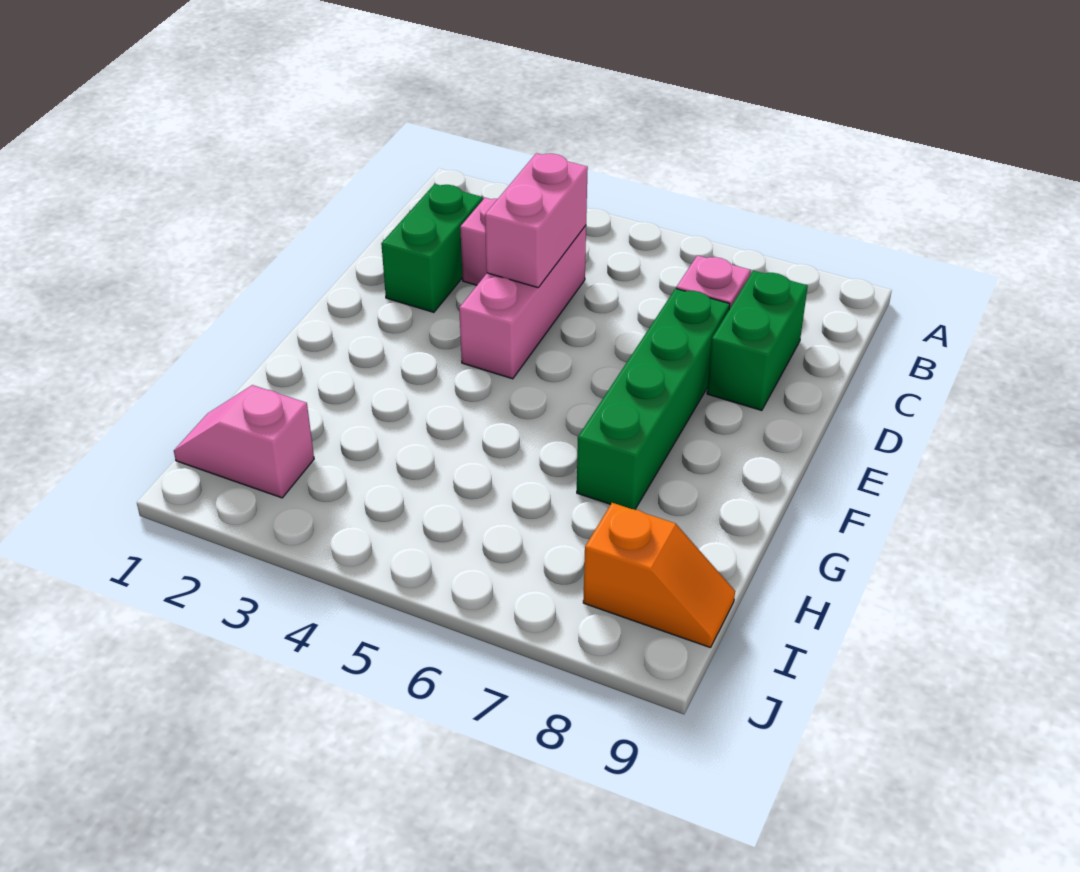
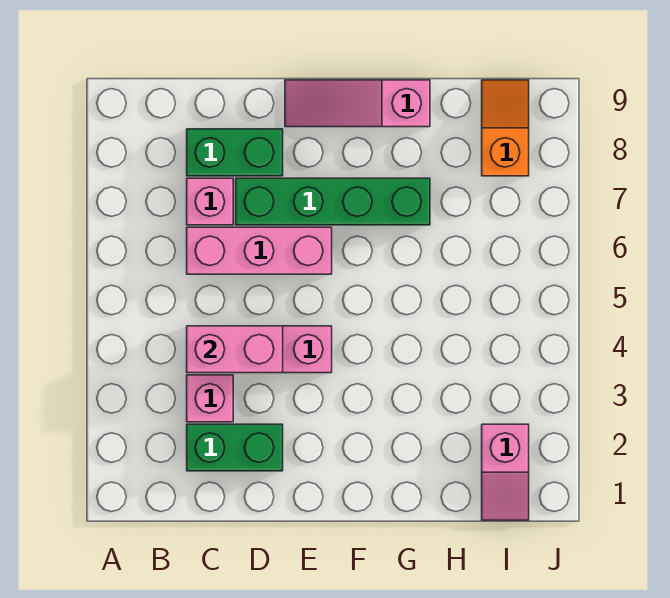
none -> pink 1x3 brick [187,227,332,274]
none -> pink 1x3 slope [285,80,430,127]

